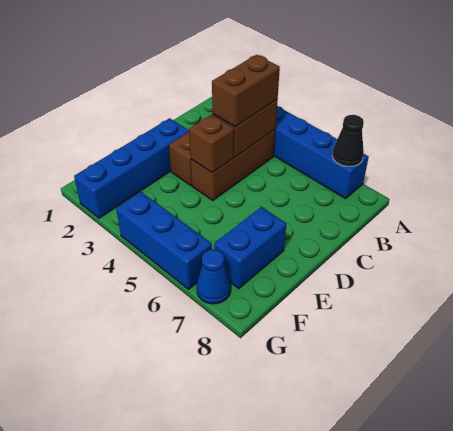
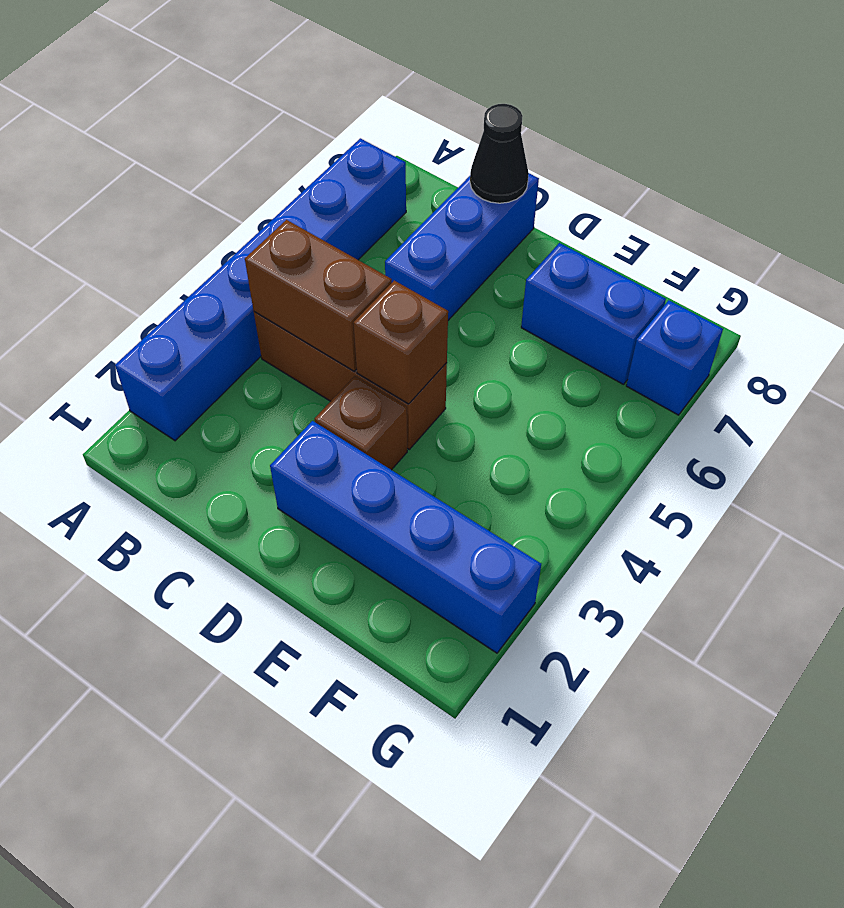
black 1x1 cone [332,115,364,166] -> black 1x1 cone moved to [470,104,529,203]
brown 1x2 brick [212,55,280,127] -> none
blue 1x3 brick [116,192,212,289] -> blue 1x3 brick moved to [385,173,539,320]
blue 1x1 cone [197,250,231,304] -> blue 1x1 brick [626,300,723,415]

